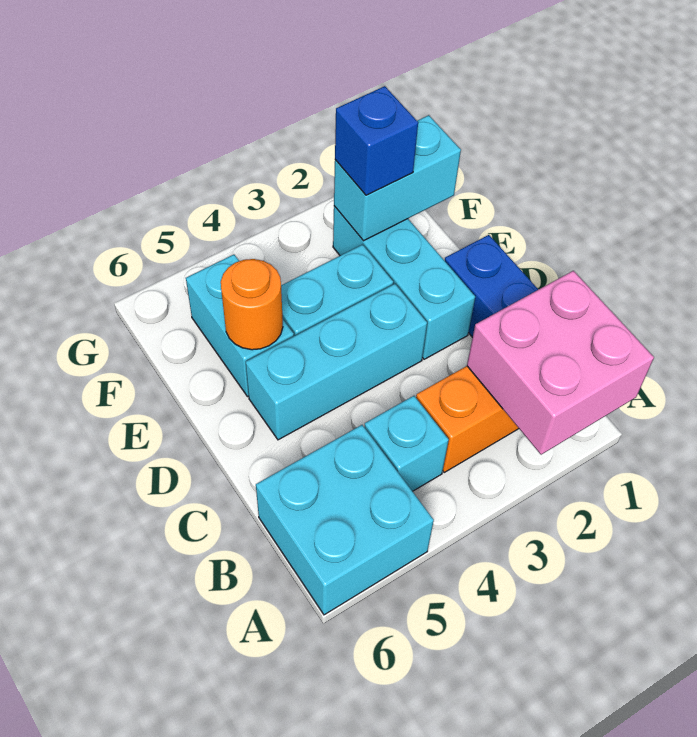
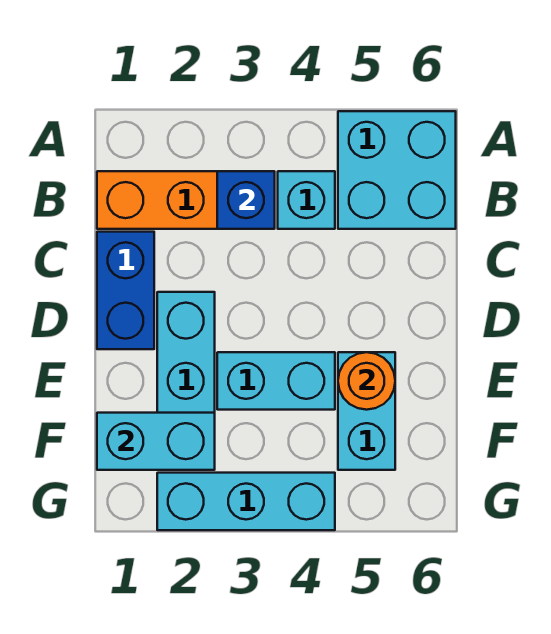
pink 2x2 brick [467,271,654,455] -> none
cyan 1x3 brick [246,284,427,440] -> cyan 1x3 brick moved to [157,473,335,530]
blue 1x1 brick [335,86,418,195] -> blue 1x1 brick moved to [217,171,275,229]

